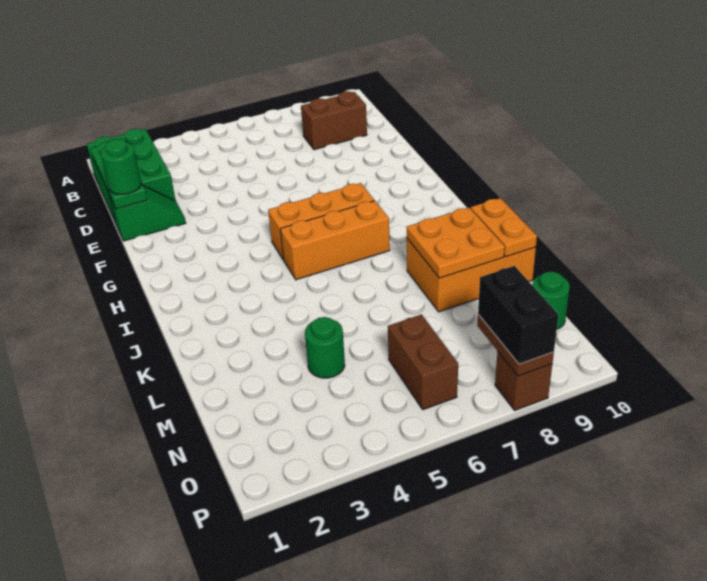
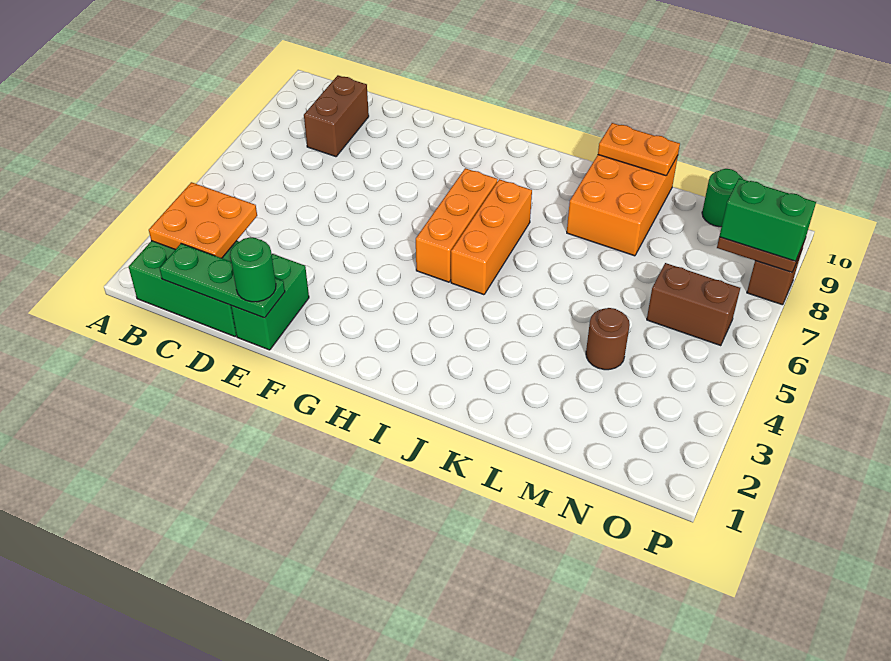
green 1x2 slope [109,186,186,241] -> green 1x2 brick [231,254,309,350]
orange 2x2 plate [407,208,505,278] -> orange 2x2 plate moved to [149,182,257,258]
green 1x1 round brick [305,317,345,378] -> brown 1x1 round brick [586,308,630,370]
black 1x2 brick [478,266,559,364] -> green 1x2 brick [719,178,816,261]

